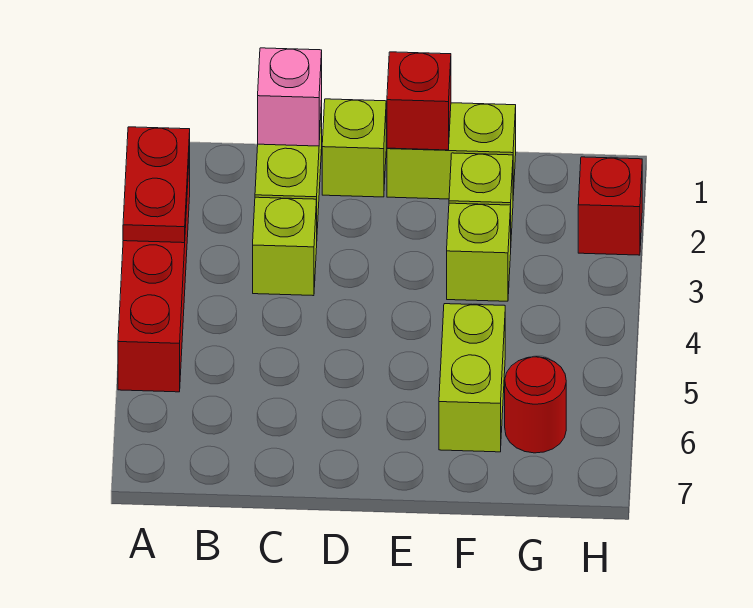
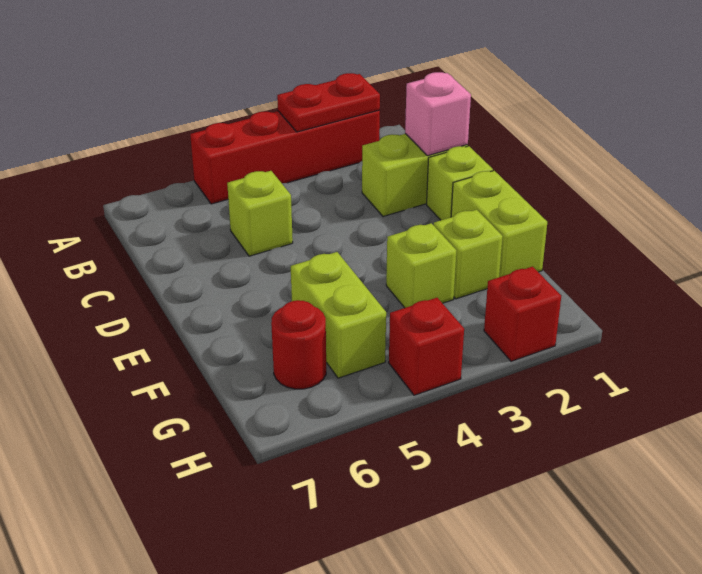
lime 1x1 brick [253,197,317,296] -> lime 1x1 brick moved to [227,171,293,256]
red 1x1 brick [387,52,451,150] -> red 1x1 brick moved to [389,298,464,395]
lime 1x2 brick [439,304,505,452] -> lime 1x2 brick turned to [291,252,386,378]

